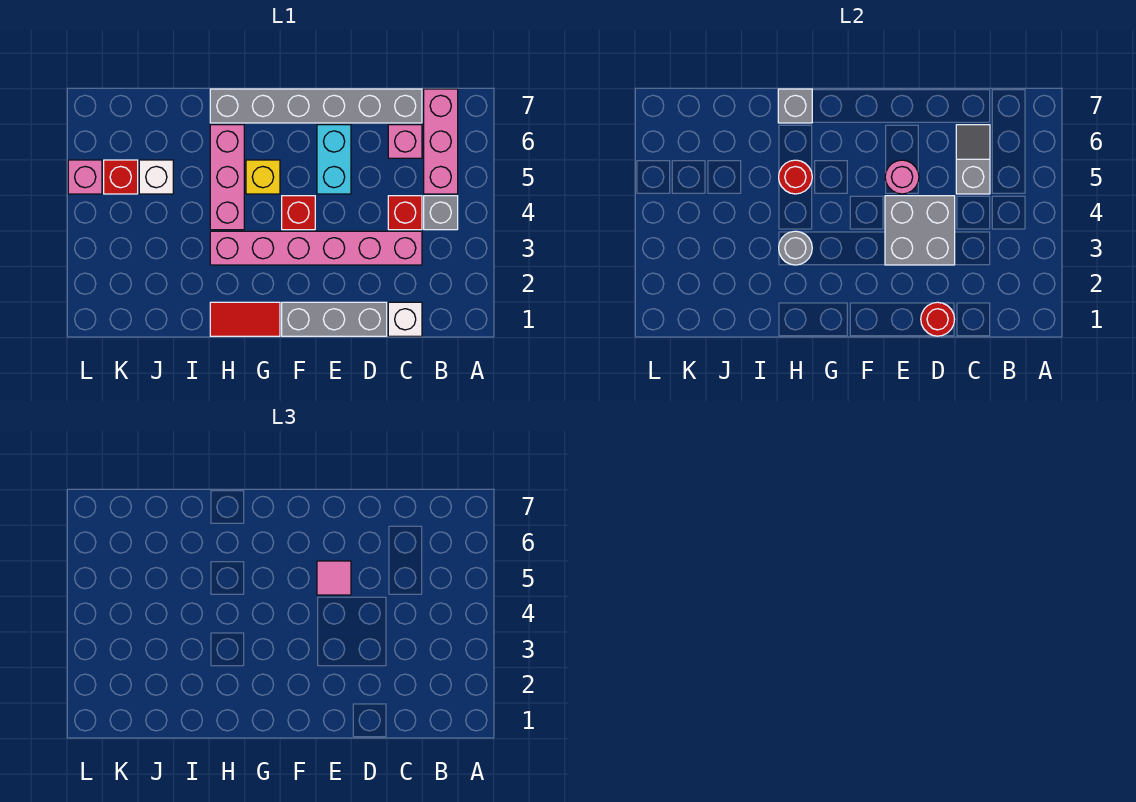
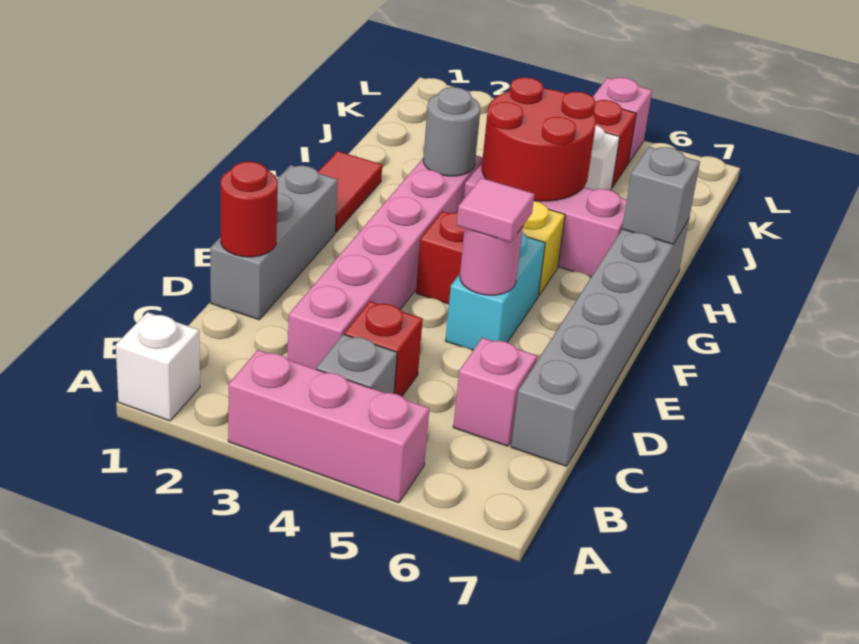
pink 1x3 brick [424,89,458,194] -> pink 1x3 brick moved to [228,350,429,503]
white 1x1 brick [388,302,422,336] -> white 1x1 brick moved to [116,312,200,421]
grey 1x2 slope [956,125,990,194] -> none
grey 2x2 brick [885,196,955,265] -> none
cyan 1x2 brick [317,125,351,194] -> cyan 1x2 brick turned to [445,232,545,350]
red 1x1 round brick [779,160,812,194] -> red 2x2 round brick [482,78,596,201]

